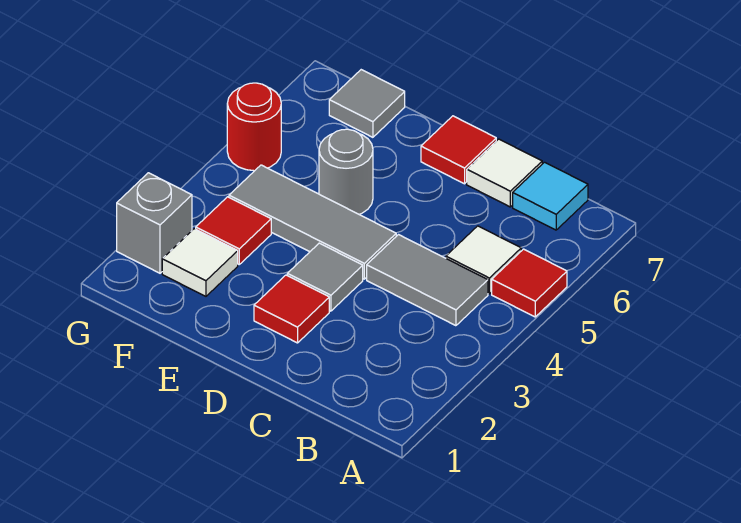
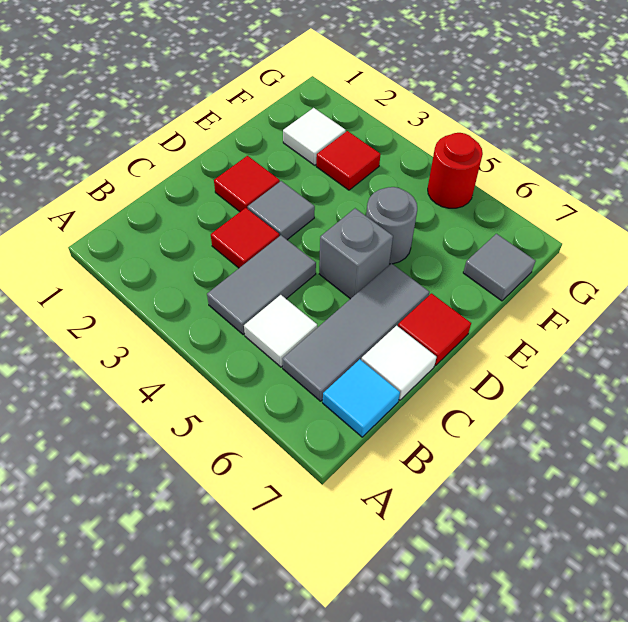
red 1x1 tile [492,249,567,317] -> red 1x1 tile moved to [211,208,279,268]
grey 1x3 tile [229,165,396,279] -> grey 1x3 tile moved to [283,263,429,401]
grey 1x1 brick [117,173,192,273] -> grey 1x1 brick moved to [319,208,393,299]

